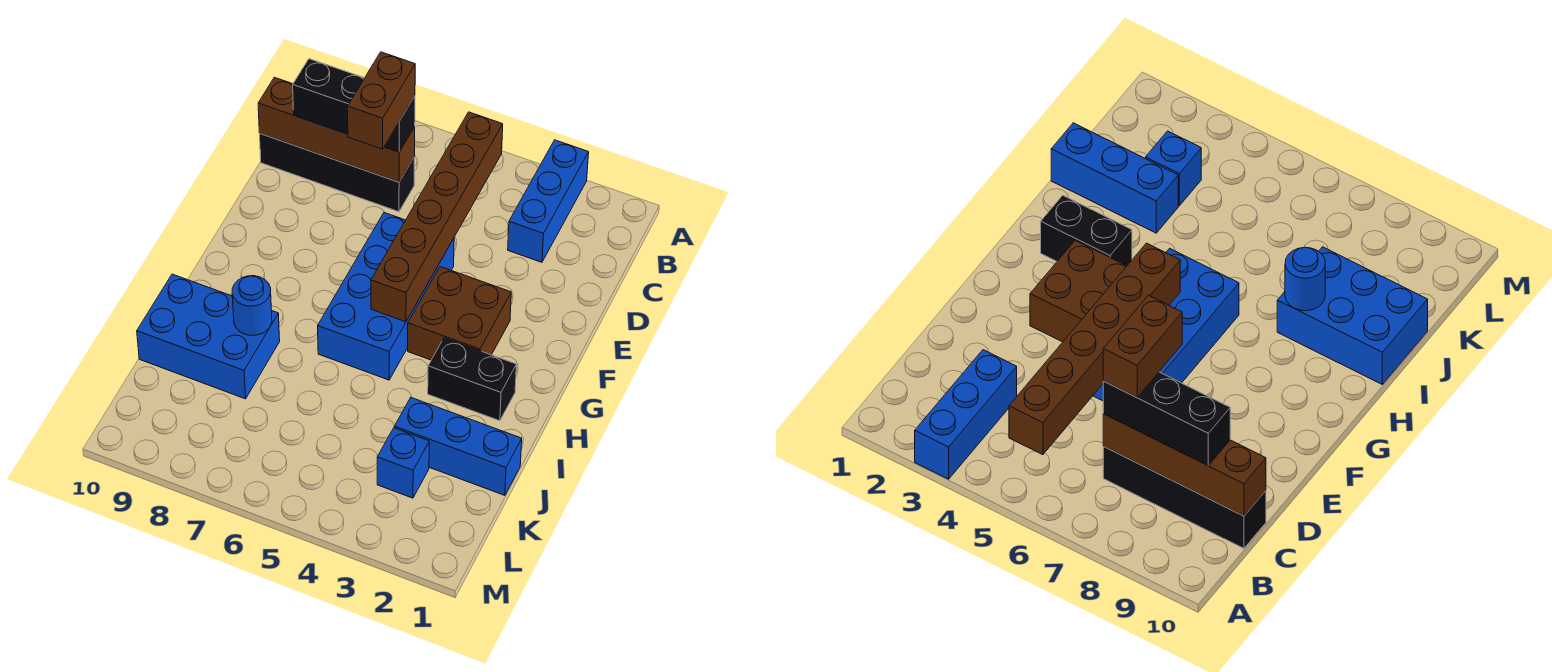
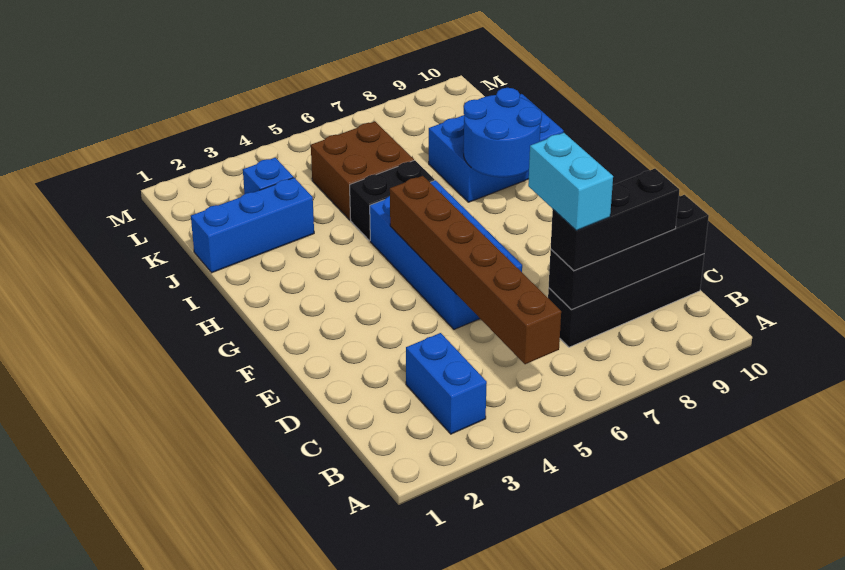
blue 1x3 brick [508,140,589,262] -> blue 1x2 brick [406,333,487,434]
brown 1x4 brick [258,77,415,182] -> black 1x4 brick [549,195,709,310]
brown 1x2 brick [348,52,415,149] -> cyan 1x2 brick [528,133,613,230]
brown 2x2 brick [408,267,511,360] -> brown 2x2 brick moved to [311,122,414,220]
black 1x2 brick [428,338,516,421] -> black 1x2 brick moved to [350,160,435,241]
blue 1x1 round brick [232,276,272,335] -> blue 2x2 round brick [464,88,542,177]

